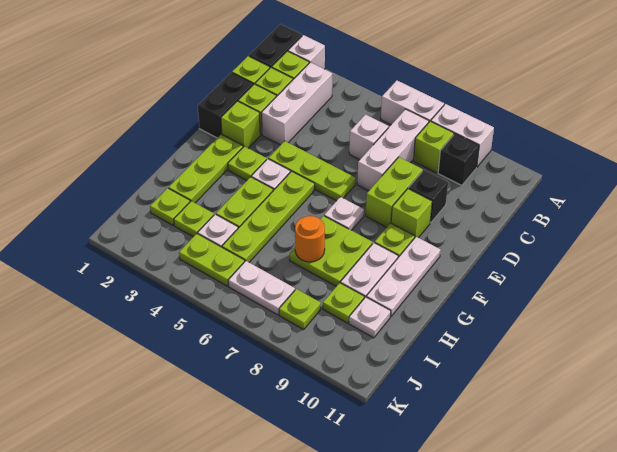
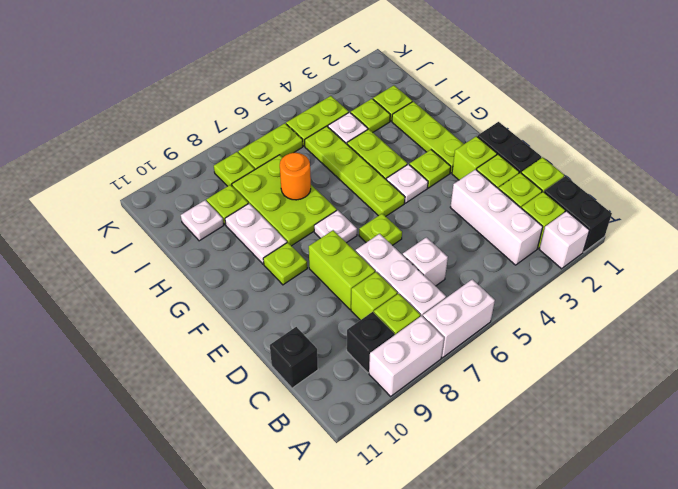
black 1x1 brick [409,170,448,223] -> black 1x1 brick moved to [270,327,318,388]
lime 1x3 plate [269,141,356,201] -> lime 1x1 plate [359,214,402,245]
lime 1x1 brick [391,189,432,238] -> lime 1x1 brick moved to [351,272,397,320]
white 1x3 plate [366,237,441,316] -> none
lime 2x2 plate [290,216,373,286] -> lime 2x3 plate [232,155,337,246]
white 1x2 plate [228,261,295,315] -> lime 1x2 plate [238,123,303,169]

